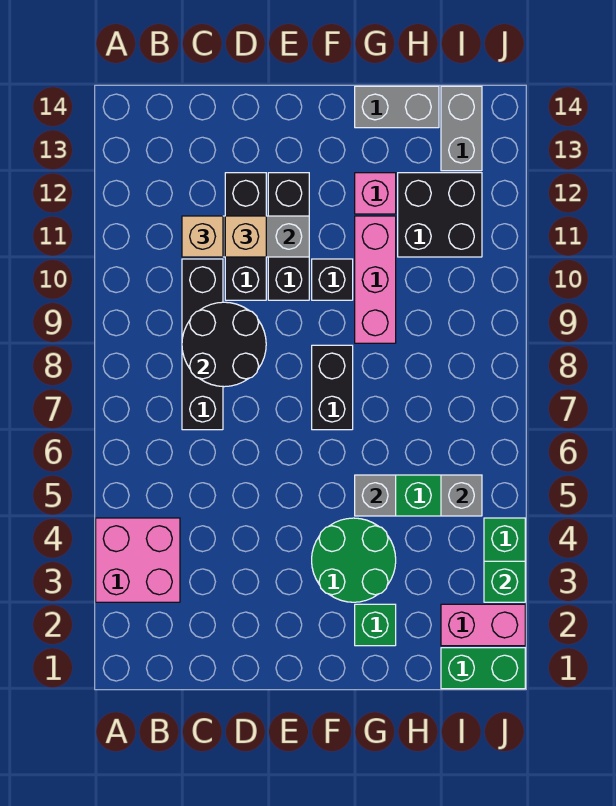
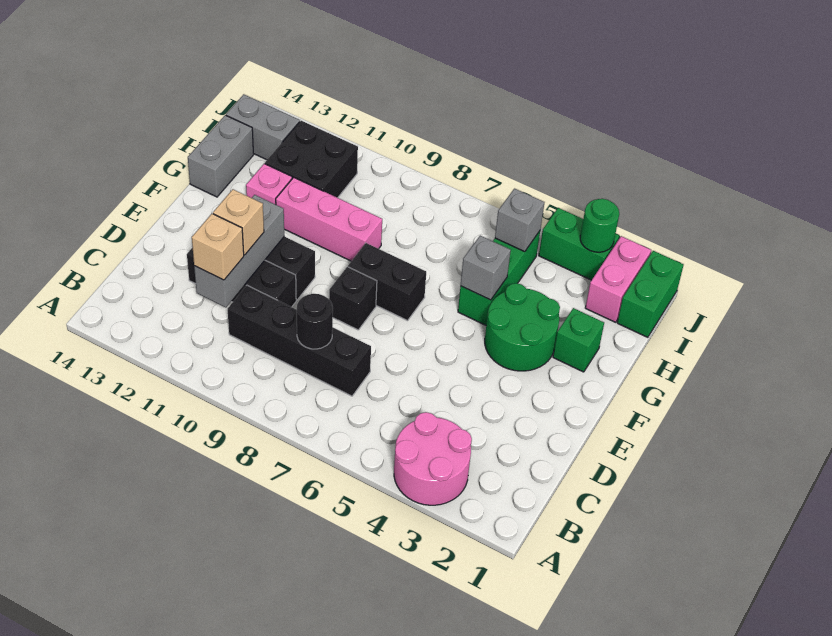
pink 2x2 brick [96,518,180,602] -> pink 2x2 round brick [394,412,472,505]
black 2x2 round brick [182,302,266,387] -> black 1x1 round brick [297,294,333,349]
black 1x1 brick [312,259,353,300] -> black 1x1 brick moved to [329,267,377,330]
green 1x1 brick [484,561,525,602] -> green 1x1 round brick [580,199,619,252]

